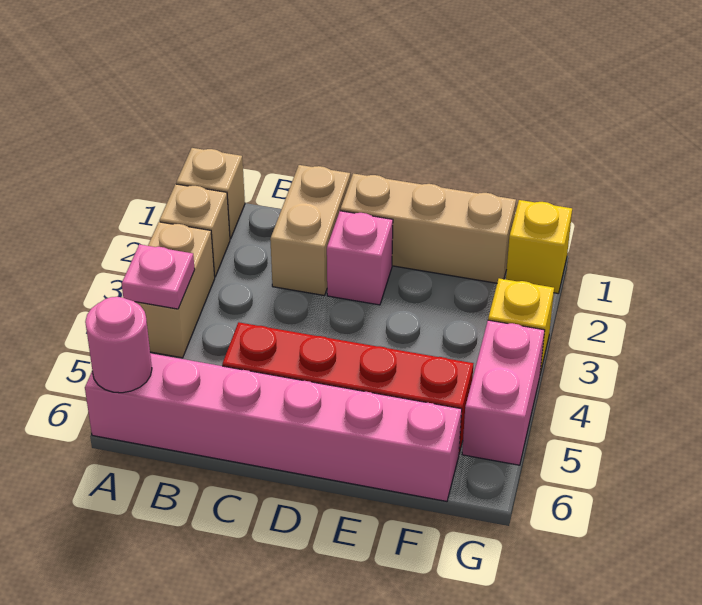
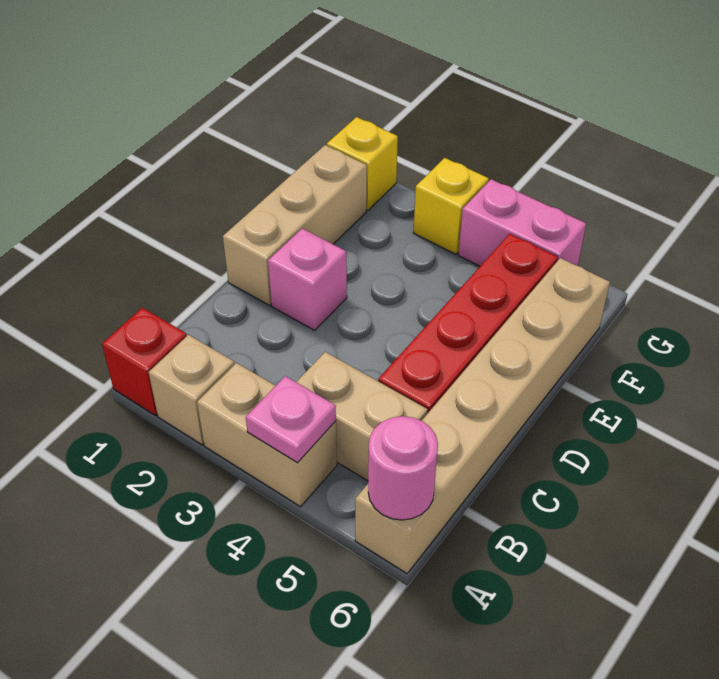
tan 1x1 brick [176,148,245,239] -> red 1x1 brick [102,308,187,416]
pink 1x6 brick [85,353,462,501] -> tan 1x6 brick [355,258,610,574]
tan 1x2 brick [270,165,350,296] -> tan 1x2 brick moved to [297,352,427,481]

